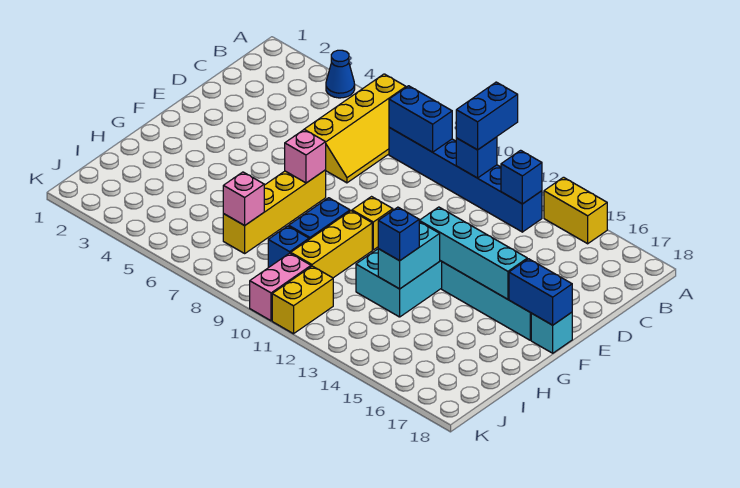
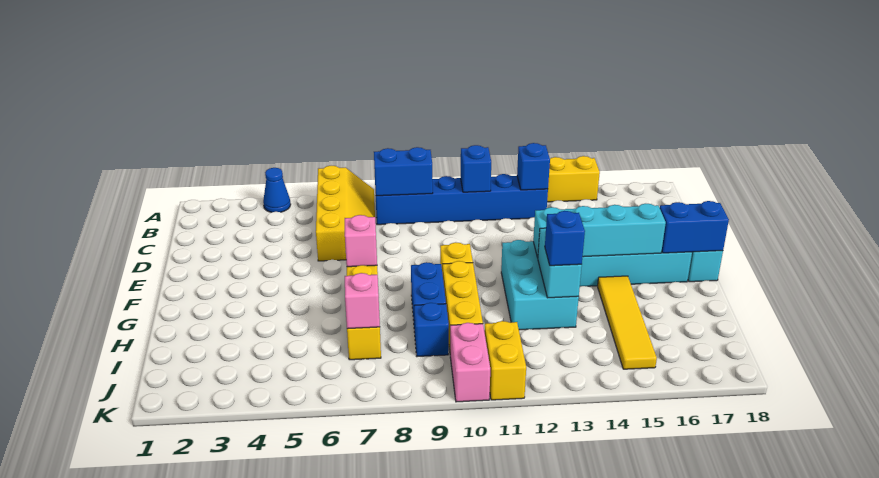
blue 1x2 brick [456,82,518,150] -> none
none -> yellow 1x4 tile [598,276,657,369]

